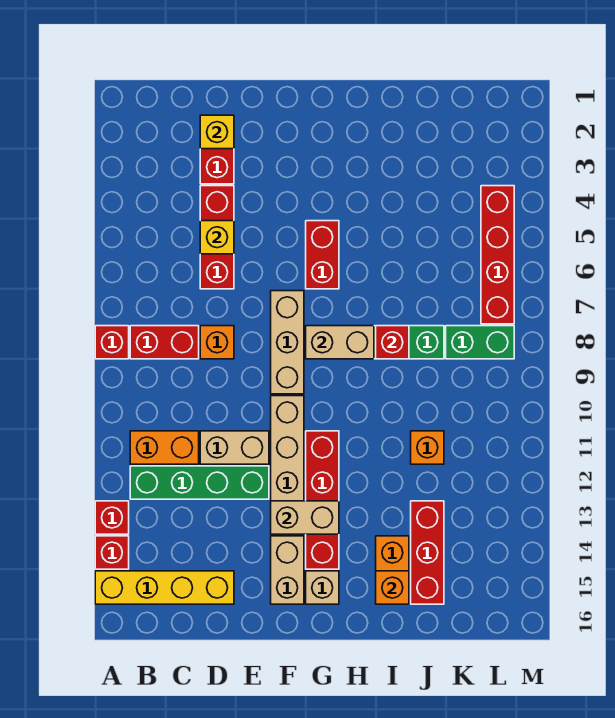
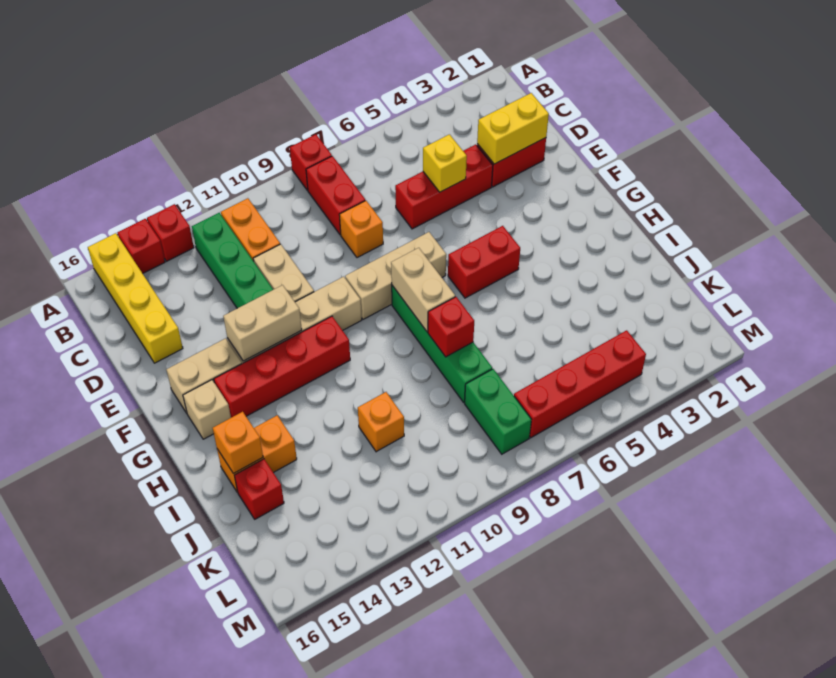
yellow 1x1 brick [200,115,234,149] -> yellow 1x2 brick [477,93,549,164]
tan 1x2 brick [271,501,339,534] -> tan 1x2 brick turned to [223,285,302,361]
red 1x3 brick [411,501,444,604] -> red 1x1 brick [234,459,284,519]

